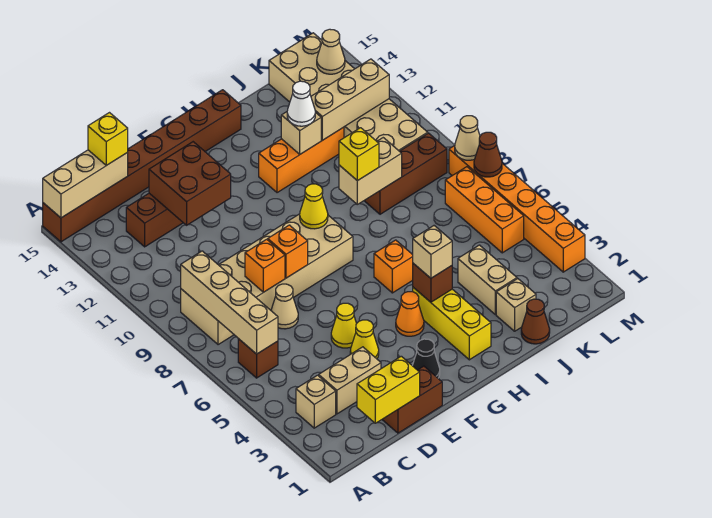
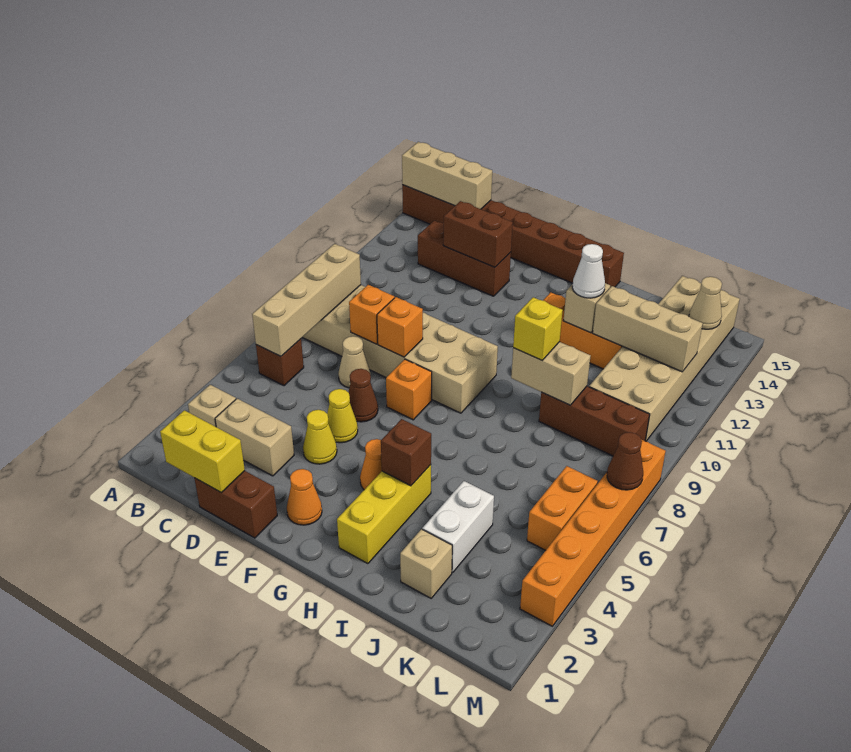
yellow 1x1 brick [88,113,128,165] -> none
brown 2x2 brick [149,142,231,225] -> brown 1x2 brick [443,201,513,267]
black 1x1 cone [412,339,440,378] -> orange 1x1 cone [287,469,322,525]
yellow 1x1 cone [300,184,328,229] -> none
tan 1x1 brick [413,226,452,278] -> none
orange 1x1 brick [374,240,413,293] -> orange 1x1 brick moved to [386,359,432,420]
brown 1x1 cone [521,299,550,344] -> brown 1x1 cone moved to [348,369,378,422]
tan 1x2 brick [458,245,517,315] -> white 1x2 brick [422,481,494,573]
orange 1x3 brick [445,167,524,253] -> orange 1x2 brick [527,466,598,550]
tan 1x1 cone [455,116,480,160] -> none

